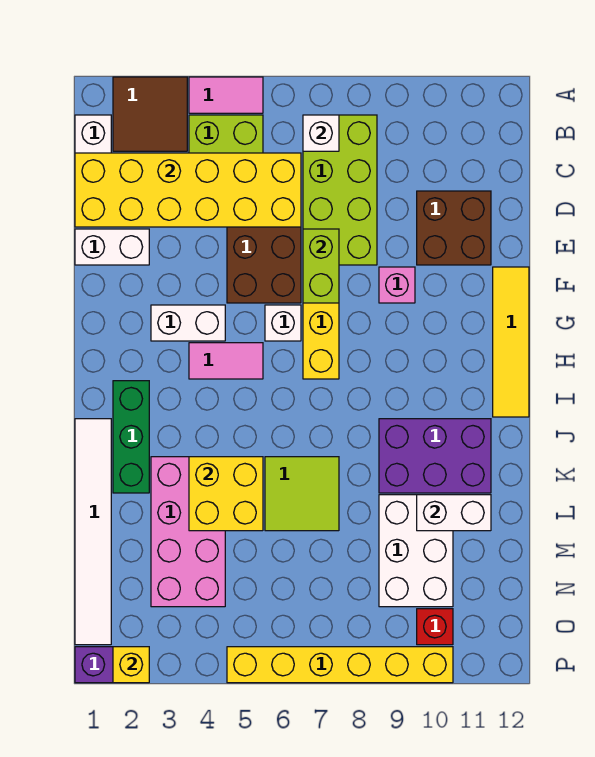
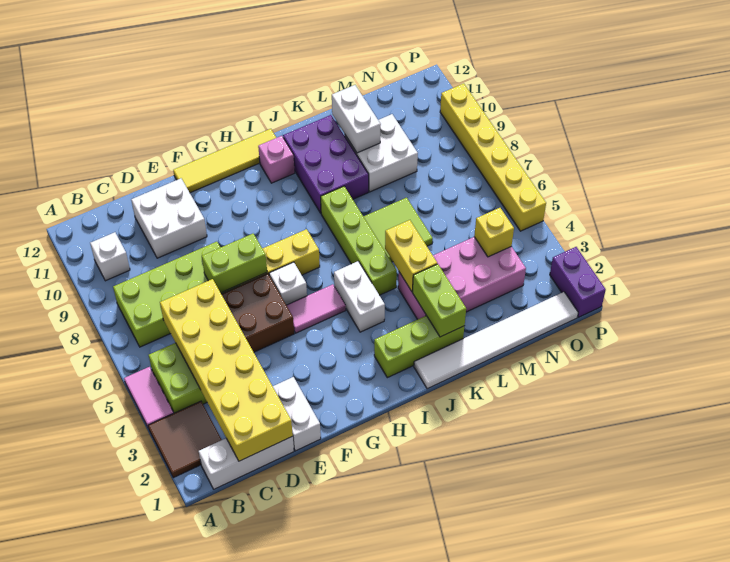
white 1x1 brick [303,115,339,151] -> white 1x1 brick moved to [90,232,130,281]
brown 2x2 brick [417,191,491,265] -> white 2x2 brick [131,178,207,258]
pink 1x1 brick [379,267,415,303] -> pink 1x1 brick moved to [258,136,295,183]
white 1x2 brick [151,305,225,341] -> white 1x2 brick moved to [334,261,385,332]
pink 1x2 tile [189,343,263,379] -> pink 1x2 tile turned to [286,284,346,333]
green 1x3 brick [113,381,149,493] -> lime 1x3 brick [374,316,464,378]
none -> lime 1x4 brick [321,186,397,295]
none -> lime 1x2 brick [412,264,466,337]
yellow 2x2 brick [189,457,263,531] -> yellow 1x2 brick [385,220,437,291]
white 2x3 brick [379,495,453,607] -> white 2x2 brick [345,114,418,192]
red 1x1 brick [417,609,453,645] -> none
yellow 1x1 brick [113,647,149,683] -> yellow 1x1 brick moved to [474,208,514,257]

